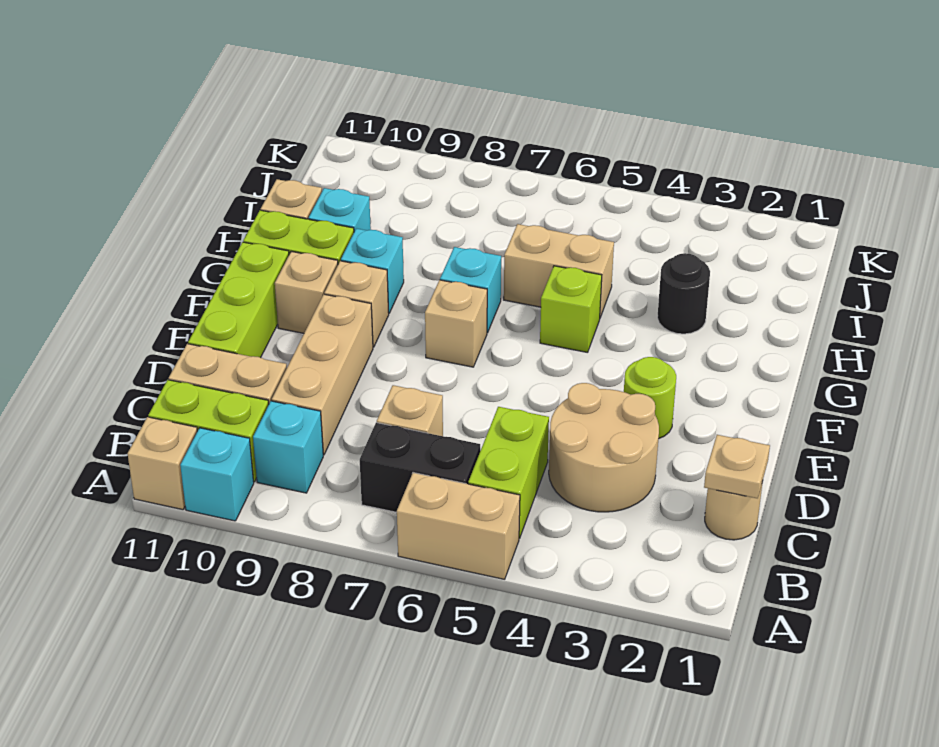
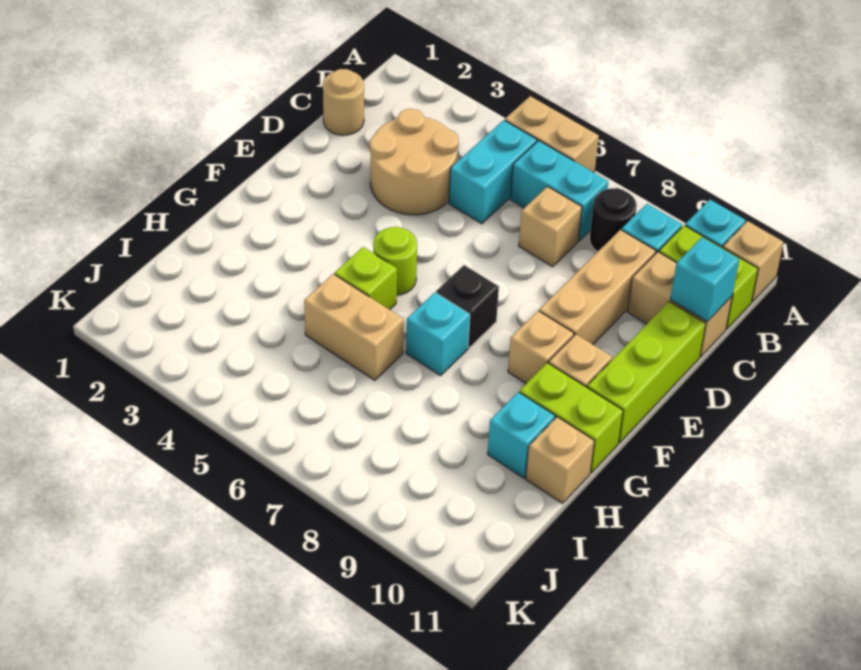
lime 1x2 brick [468,407,549,539] -> cyan 1x2 brick [449,120,537,224]
black 1x2 brick [360,423,480,512] -> cyan 1x2 brick [510,141,608,241]
tan 1x1 plate [704,435,770,498] -> none
lime 1x1 round brick [624,357,676,438] -> lime 1x1 round brick moved to [373,227,417,295]
tan 1x1 brick [425,280,487,367] -> black 1x1 brick [436,265,499,348]
cyan 1x1 brick [341,228,404,313] -> cyan 1x1 brick moved to [671,237,739,321]
black 1x1 round brick [657,253,710,334] -> black 1x1 round brick moved to [590,188,637,252]

